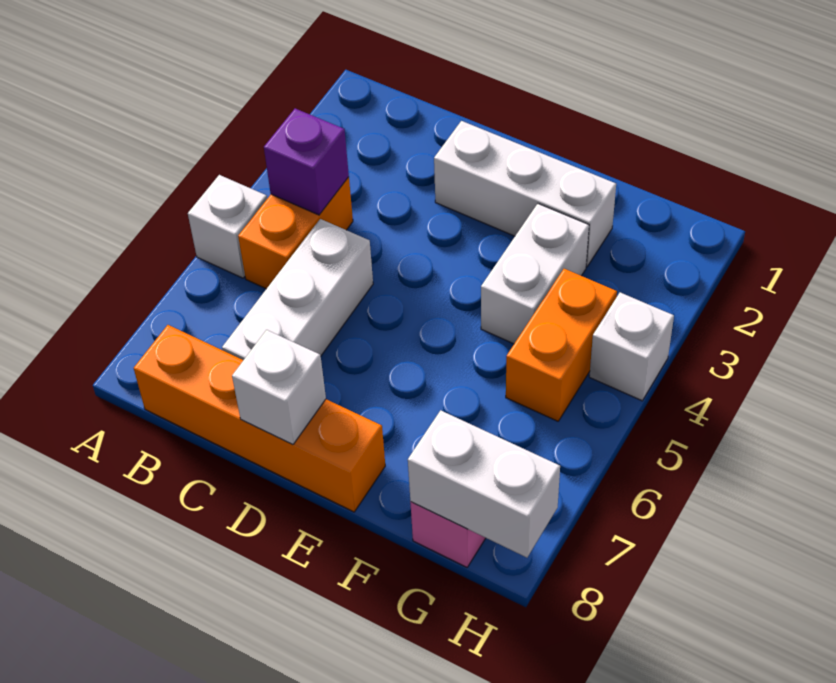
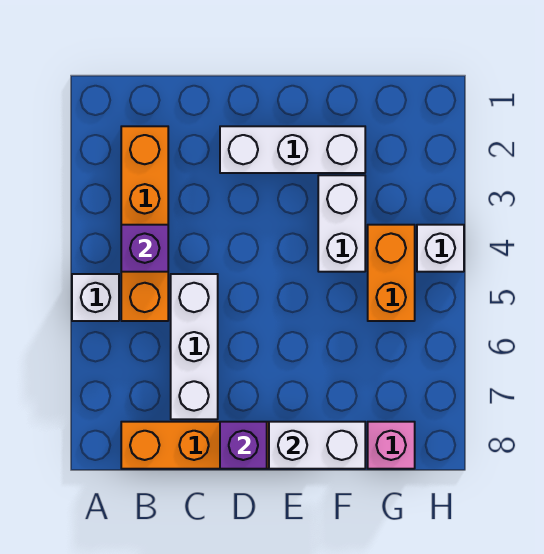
orange 1x2 brick [238,177,353,289] -> orange 1x4 brick [121,126,168,321]
white 1x1 brick [232,330,326,445] -> purple 1x1 brick [220,422,267,469]
white 1x2 brick [408,410,560,558] -> white 1x2 brick moved to [269,422,365,469]

